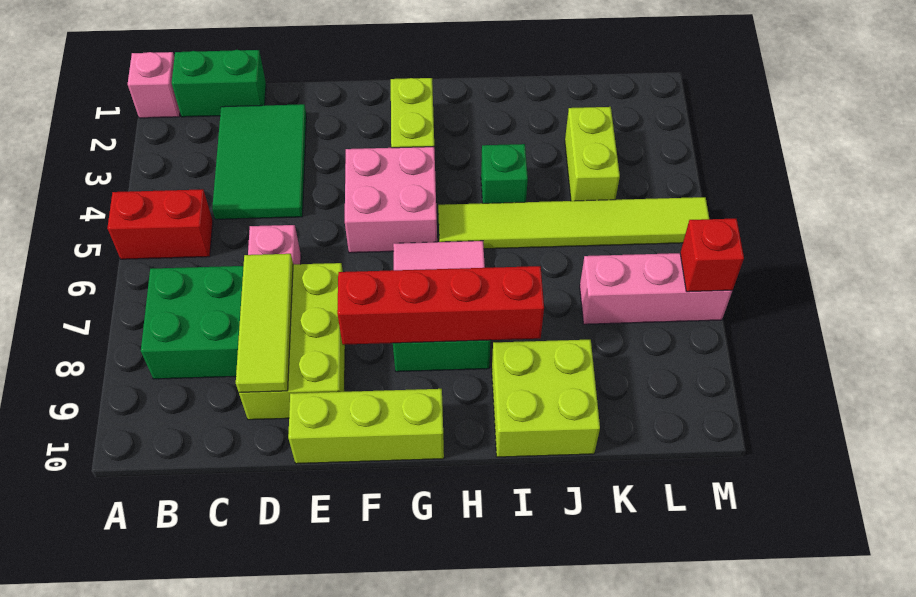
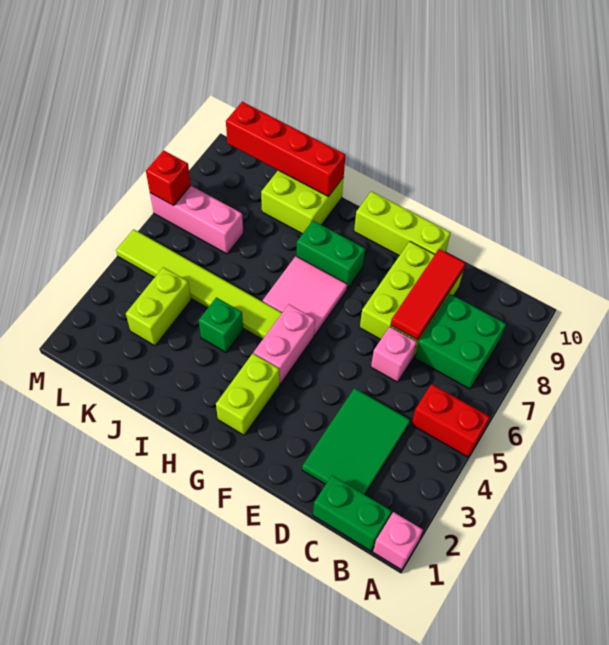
lime 1x3 tile [236,254,293,392] -> red 1x3 tile [391,249,466,340]
pink 2x2 brick [345,147,437,253] -> pink 1x2 brick [254,304,315,384]
red 1x4 brick [337,266,544,345] -> red 1x4 brick moved to [226,102,346,197]

